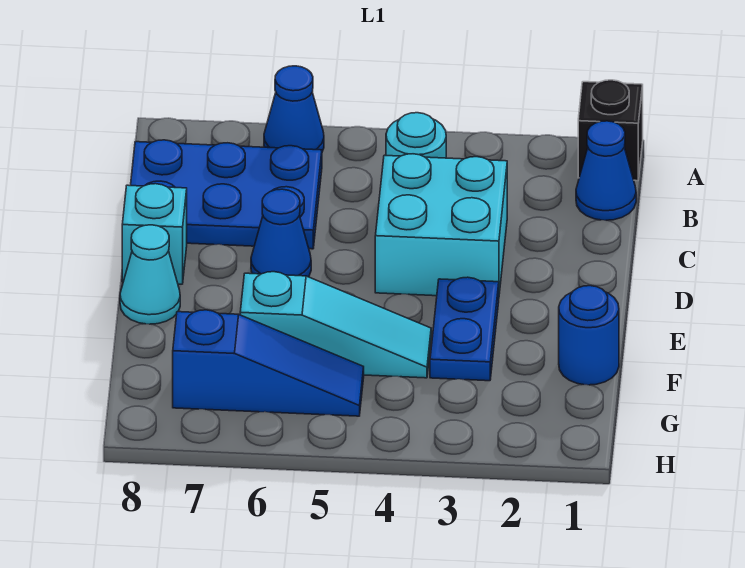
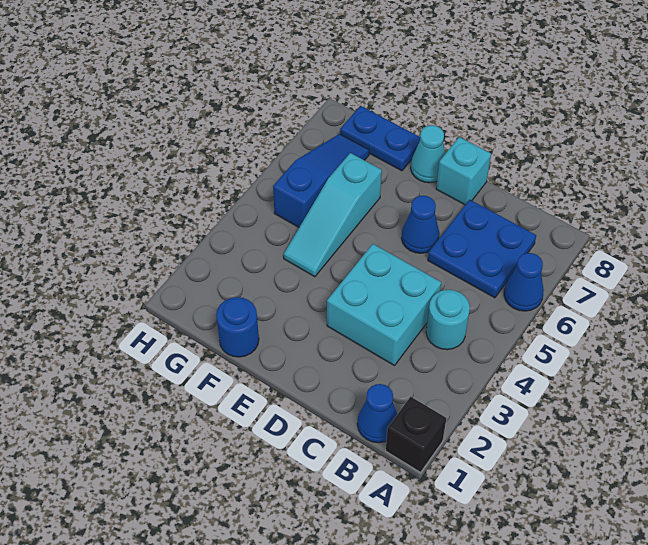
blue 2x3 plate [131,140,322,249] -> blue 2x2 plate [428,200,536,298]
blue 1x2 plate [430,277,499,381] -> blue 1x2 plate moved to [340,106,420,171]
blue 1x3 slope [173,310,364,416] -> blue 1x3 slope turned to [273,134,369,227]

